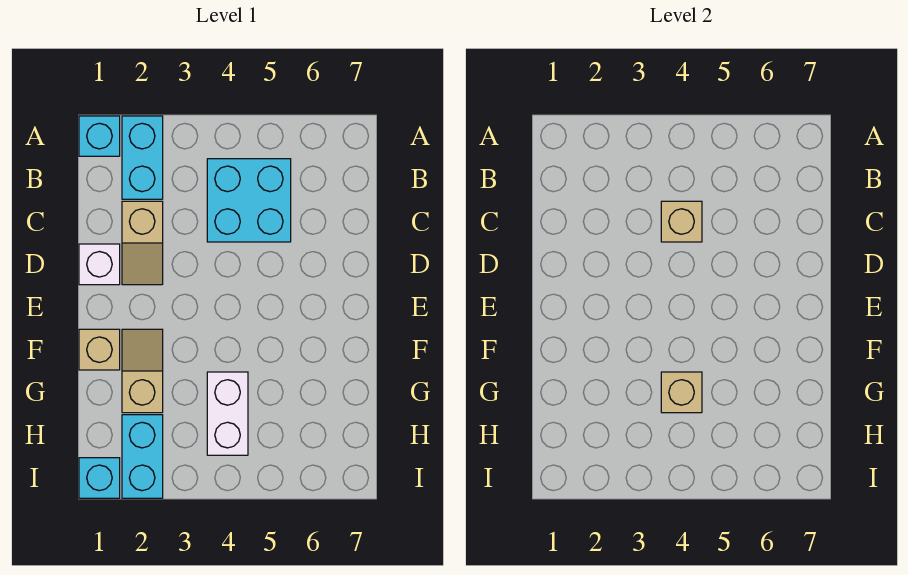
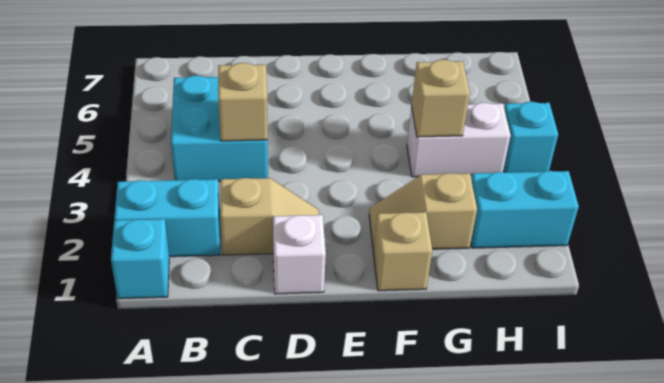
cyan 1x1 brick [79,458,120,498] -> cyan 1x1 brick moved to [503,102,558,173]

